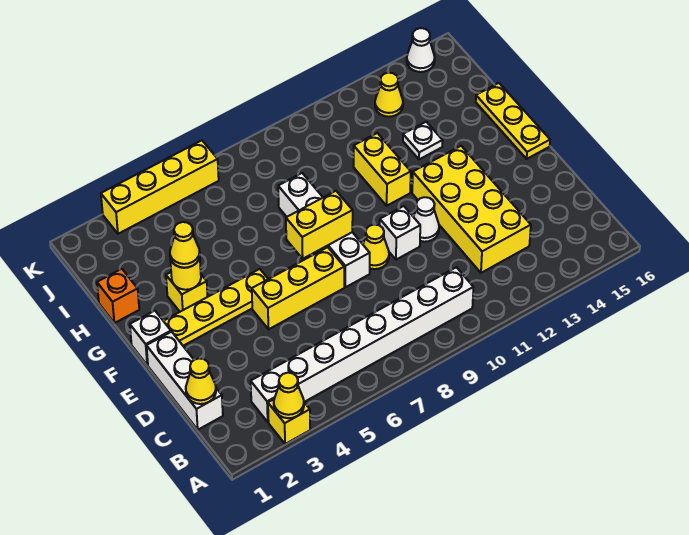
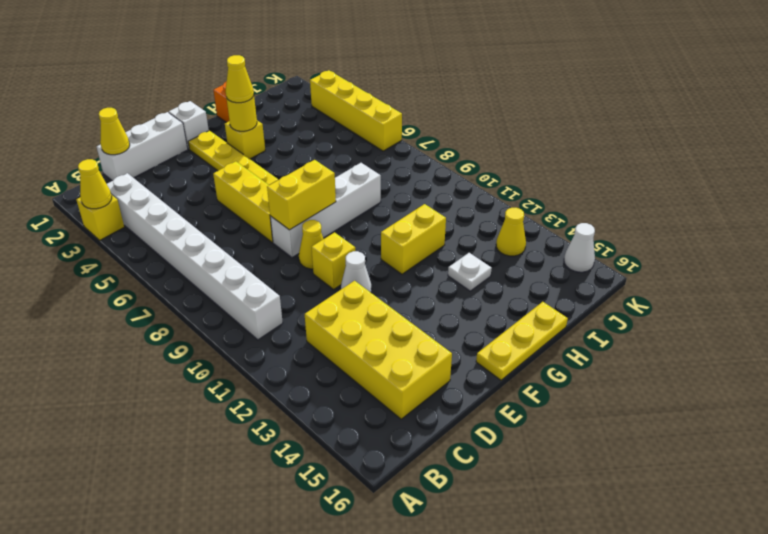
yellow 2x4 brick [412,146,531,273] -> yellow 2x4 brick turned to [305,281,452,419]
white 1x1 brick [380,206,420,260] -> yellow 1x1 brick [312,232,355,289]
yellow 1x2 brick [286,191,353,259] -> yellow 1x2 brick turned to [267,160,336,230]

